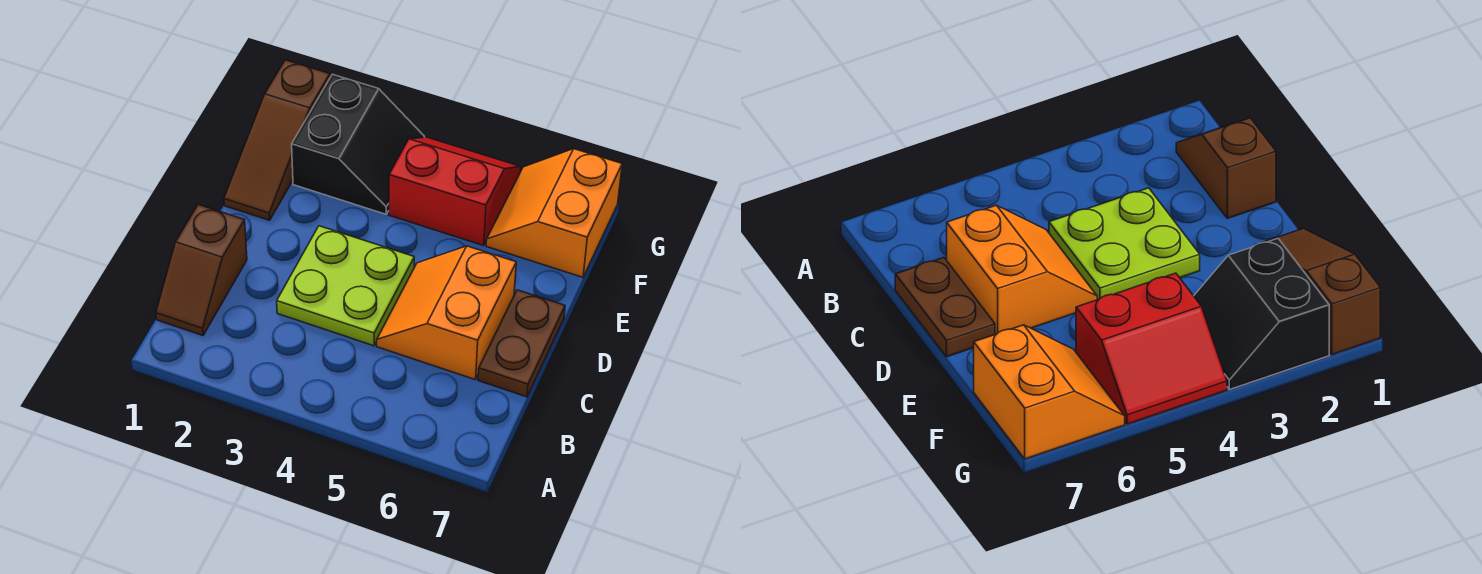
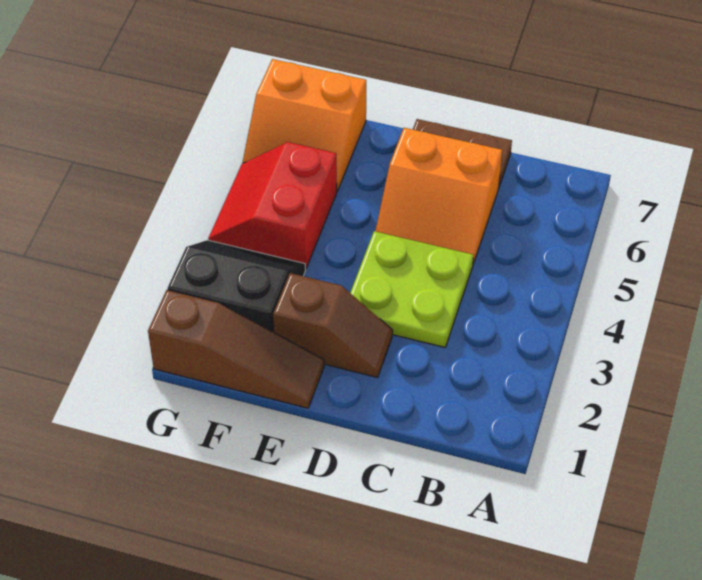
brown 1x2 slope [156,205,247,336] -> brown 1x2 slope moved to [273,273,393,378]

